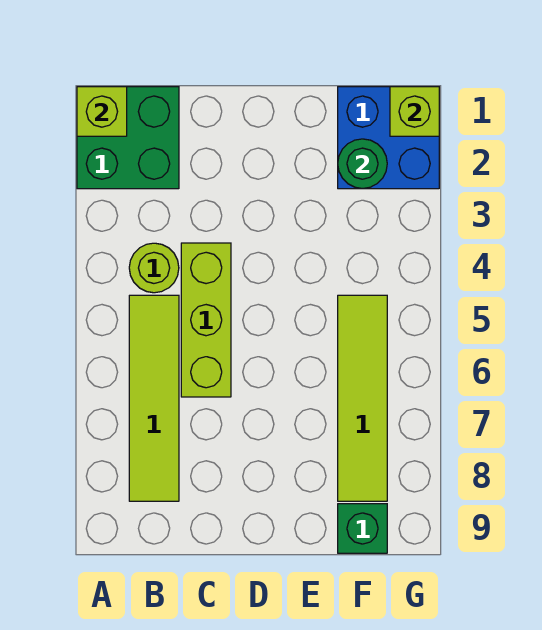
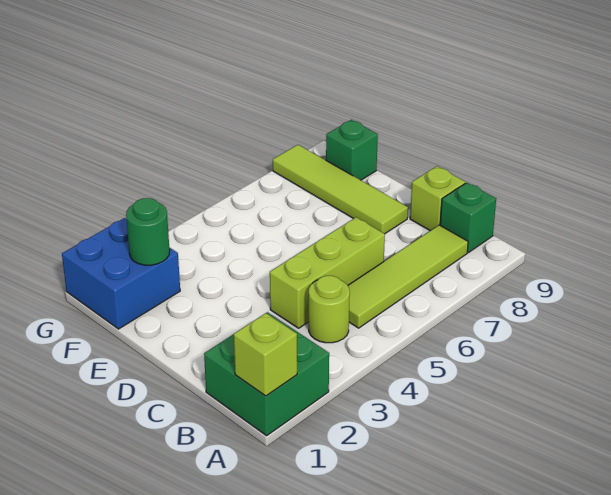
none -> green 1x1 brick [440,183,496,253]
lime 1x4 tile [338,295,387,501] -> lime 1x4 tile turned to [273,145,408,234]
lime 1x1 brick [390,87,439,136] -> lime 1x1 brick moved to [410,166,465,231]

